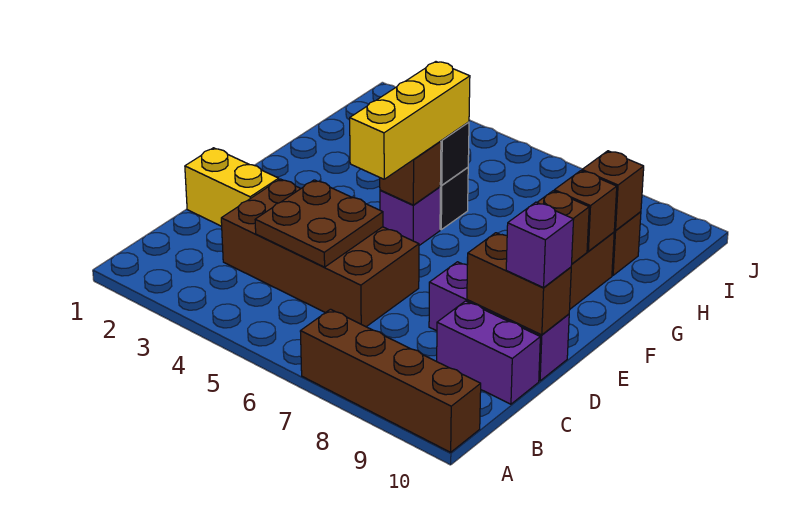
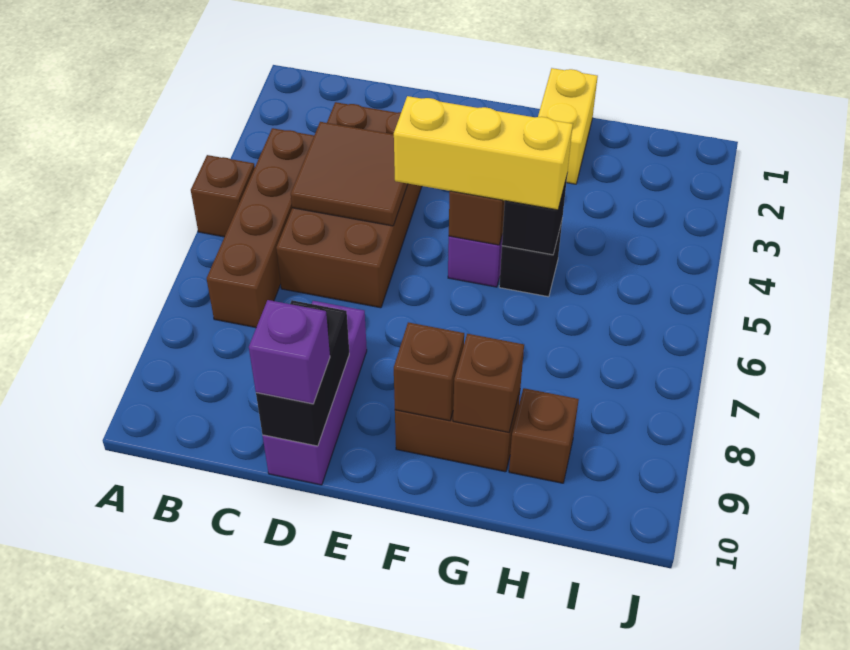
brown 1x4 brick [300,309,481,452] -> brown 1x4 brick moved to [207,128,314,328]
brown 2x2 plate [255,180,383,267] -> brown 2x2 tile [291,122,408,226]
purple 1x2 brick [437,301,540,404] -> none
yellow 1x2 brick [185,148,279,226] -> yellow 1x2 brick moved to [538,68,598,184]
brown 1x2 brick [467,233,571,335] -> black 1x2 brick [256,300,349,446]
brown 1x1 brick [582,151,644,231] -> brown 1x1 brick moved to [191,155,255,237]

